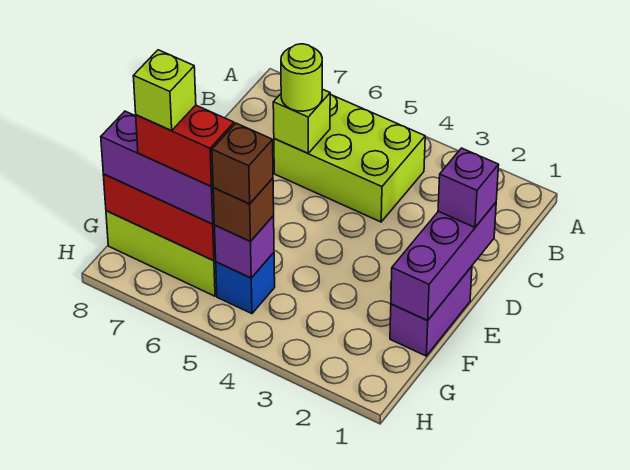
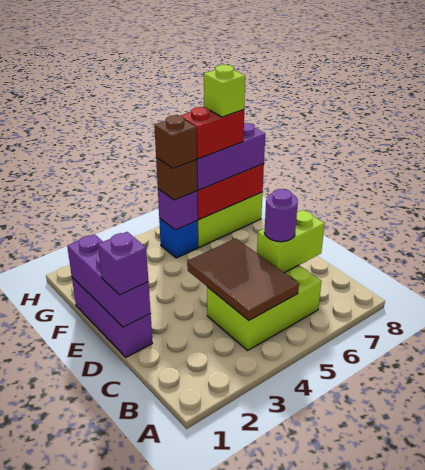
none -> brown 2x3 tile [187,238,299,320]
lime 1x1 brick [273,89,330,153] -> lime 1x2 brick [257,210,325,273]
lime 1x1 round brick [281,44,322,111] -> purple 1x1 round brick [264,189,298,242]
purple 1x2 brick [390,266,472,356] -> purple 1x3 brick [72,277,153,357]

